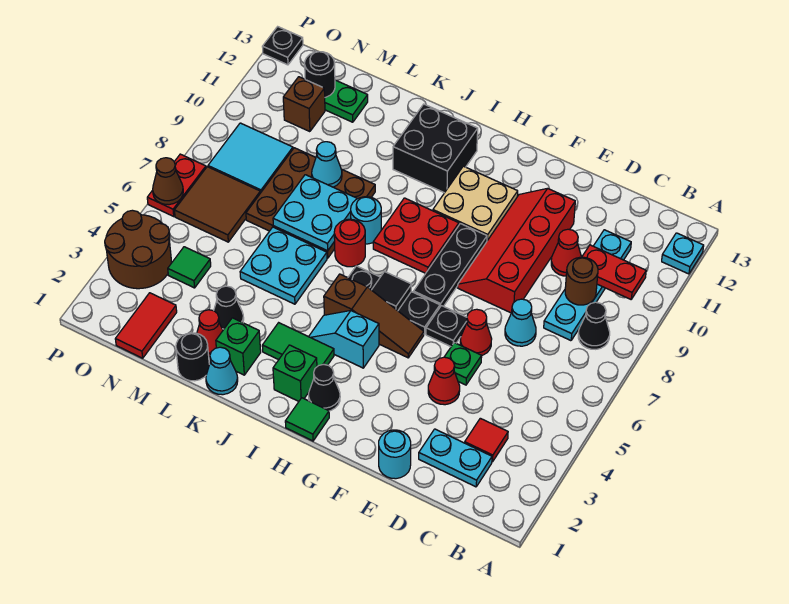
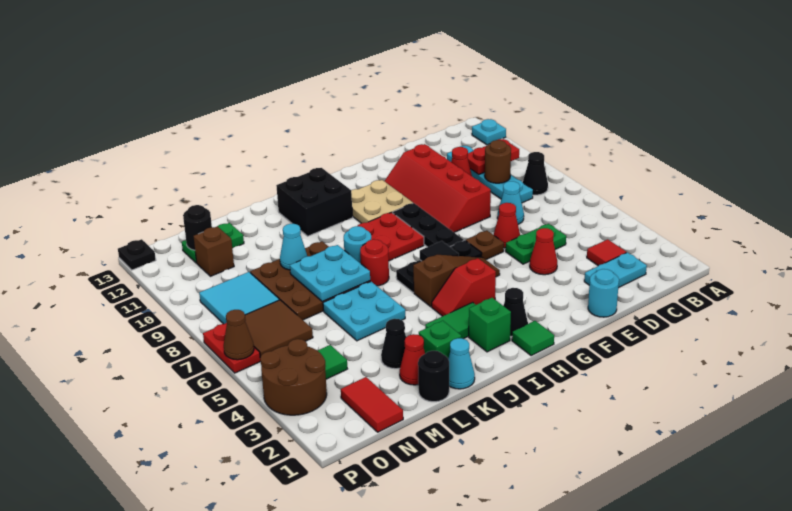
green 1x1 plate [445,343,482,385] -> green 1x2 plate [506,224,566,264]
black 1x1 plate [426,306,467,347] -> brown 1x1 plate [466,231,504,260]
cyan 1x2 slope [309,311,379,368] -> red 1x2 slope [432,258,496,316]

